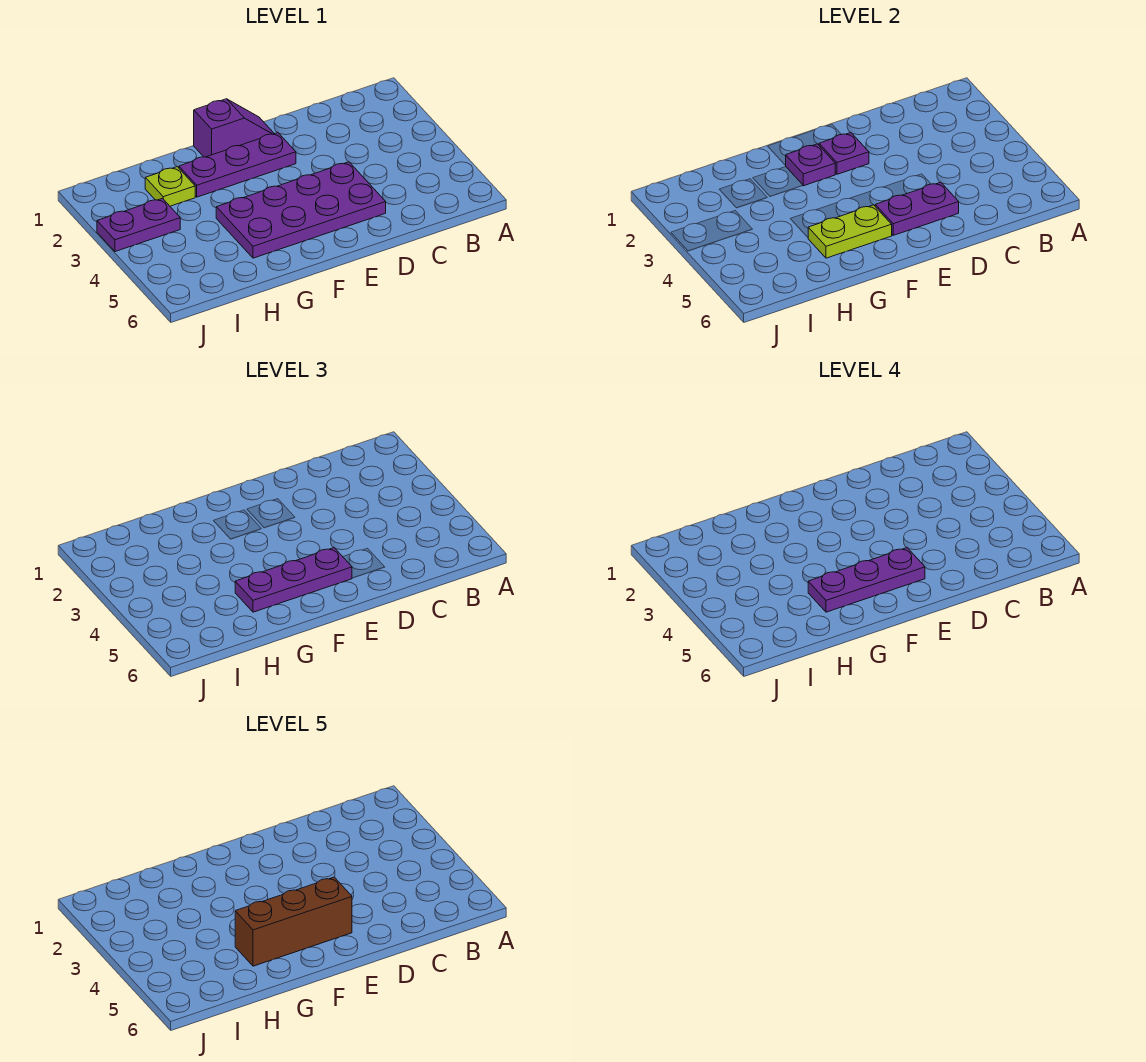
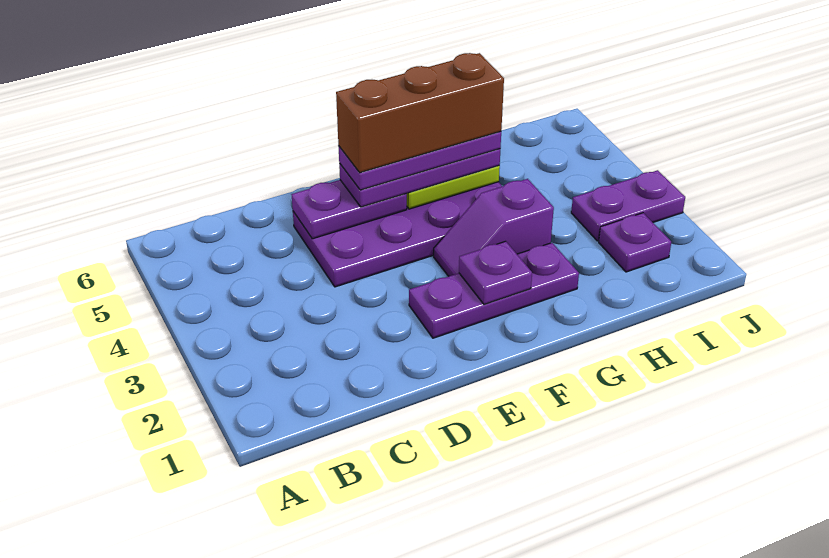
purple 1x2 slope [194,99,274,157] -> purple 1x2 slope moved to [434,179,554,276]
purple 1x1 plate [819,133,869,174] -> purple 1x1 plate moved to [599,213,671,272]
lime 1x1 plate [145,167,195,206] -> none

